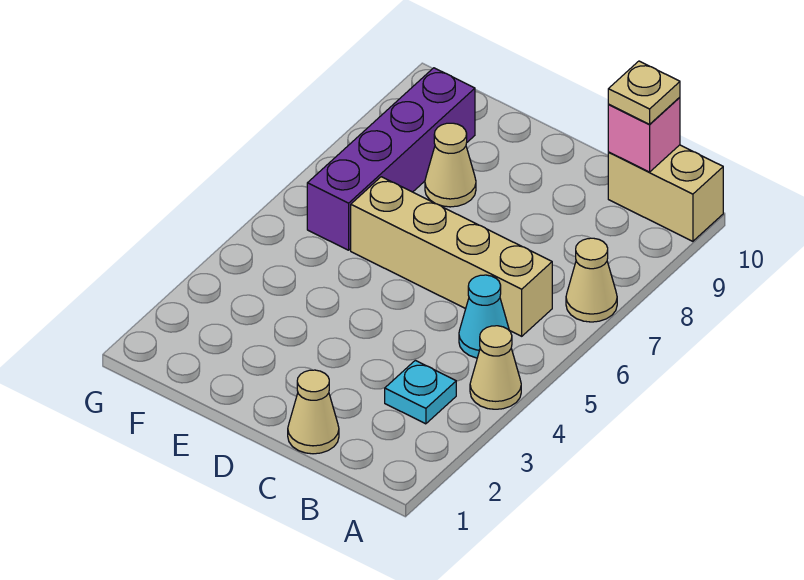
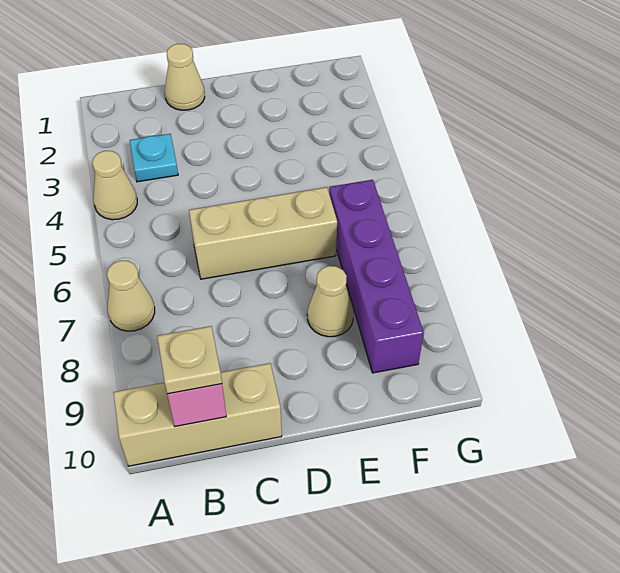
tan 1x2 brick [608,145,723,241] -> tan 1x3 brick [113,363,282,466]
cyan 1x1 cone [459,275,509,358] -> none
tan 1x4 brick [351,177,552,336] -> tan 1x3 brick [189,187,337,279]

